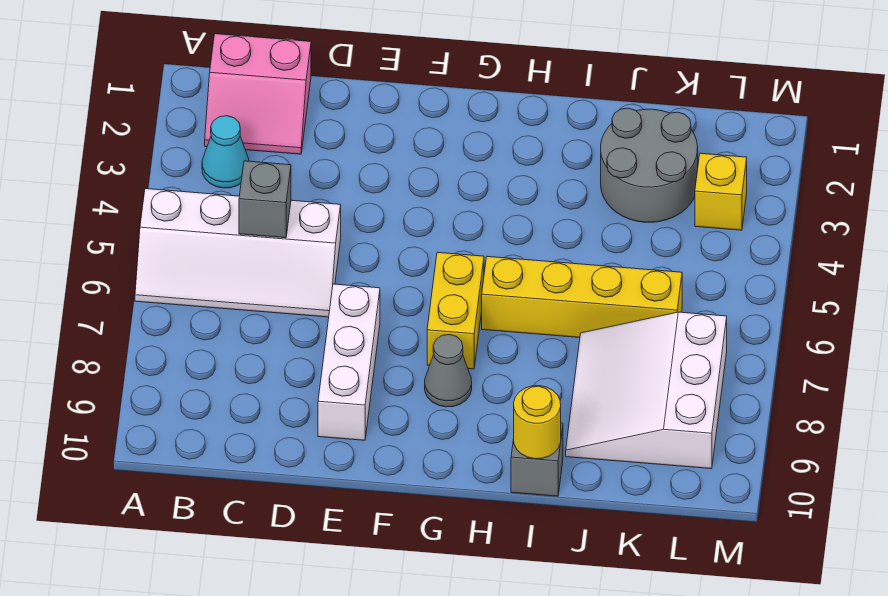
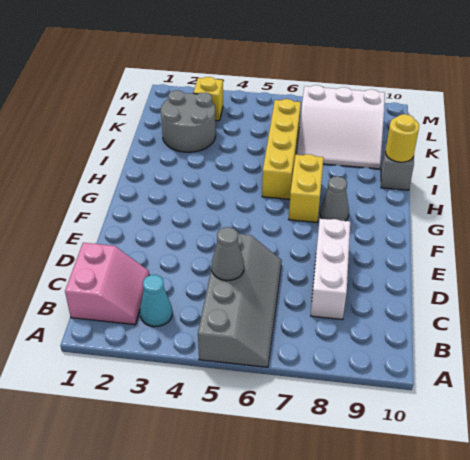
white 2x4 slope [135,189,341,317] -> grey 2x4 slope [198,234,282,367]
grey 1x1 brick [239,161,291,238] -> grey 1x1 cone [212,227,244,281]
white 1x3 brick [318,284,380,440] -> white 1x3 brick turned to [311,219,350,320]
yellow 1x2 brick [427,252,484,369] -> yellow 1x2 brick turned to [289,154,324,222]

